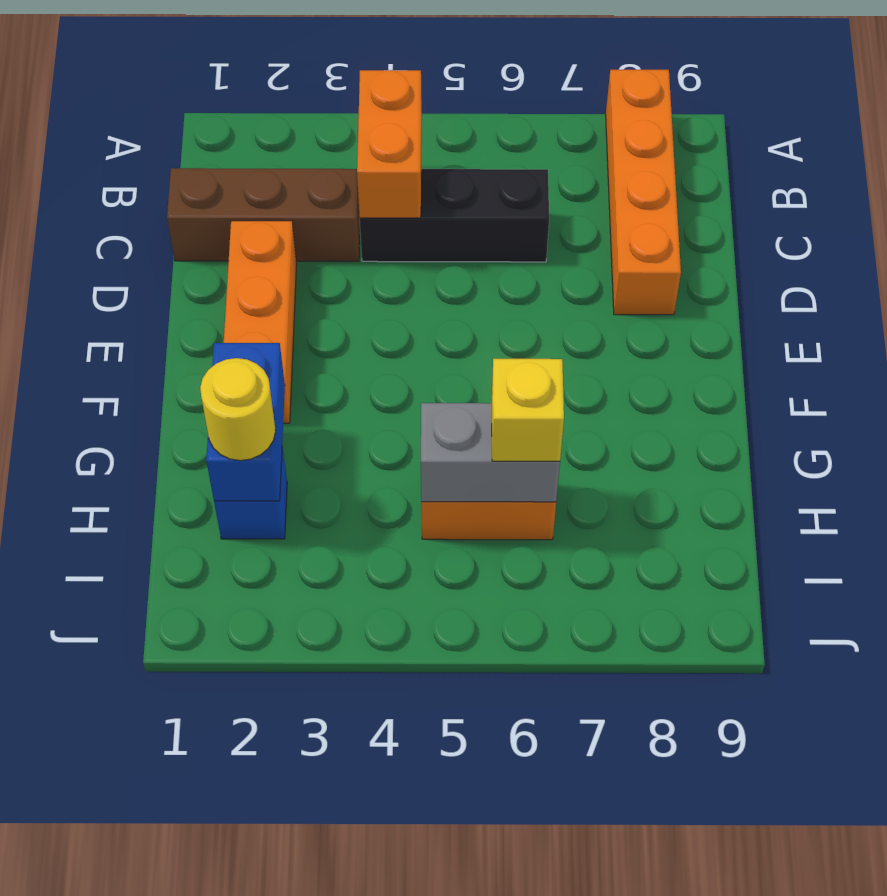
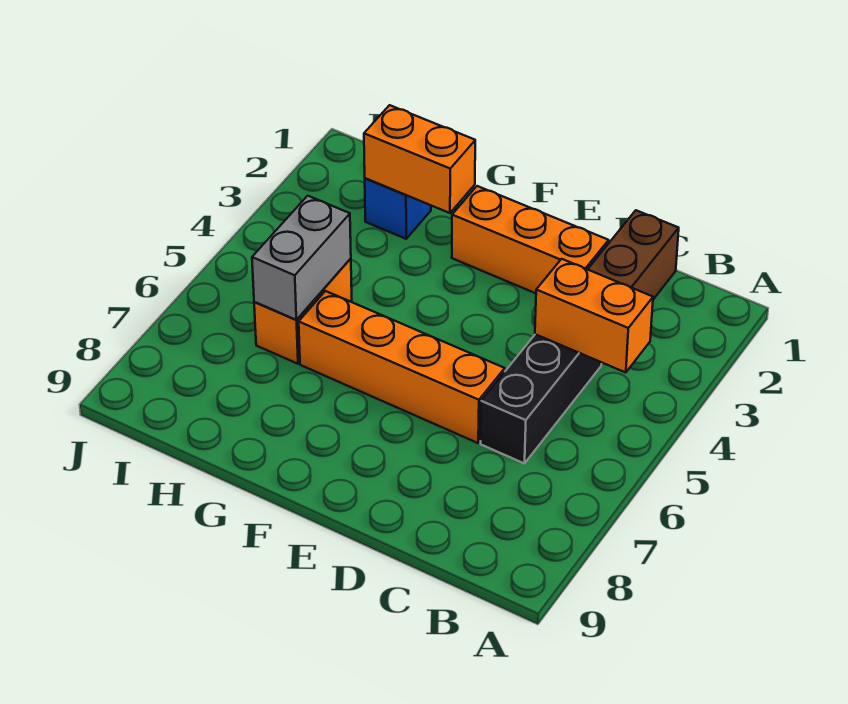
orange 1x4 brick [606,70,681,315] -> orange 1x4 brick moved to [299,291,505,443]
blue 1x2 brick [206,343,285,501] -> orange 1x2 brick [364,105,475,213]
yellow 1x1 round brick [200,358,276,461] -> none
yellow 1x1 brick [492,359,564,461] -> none

